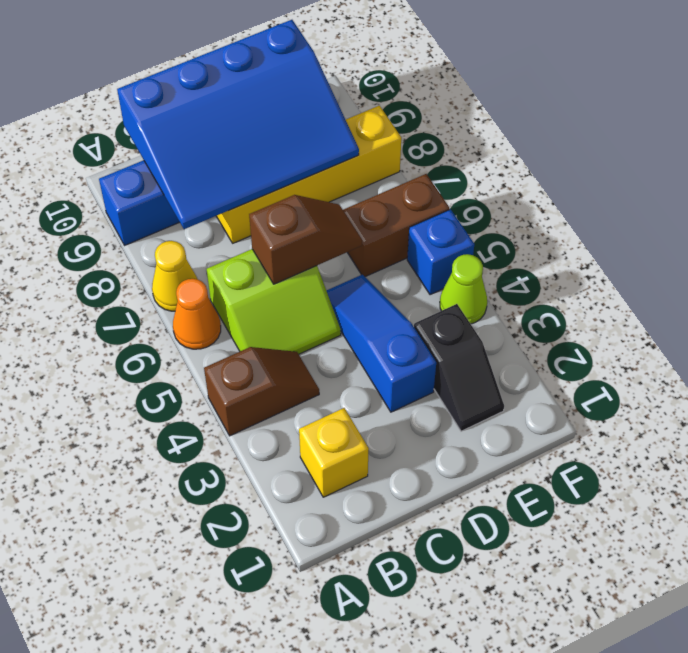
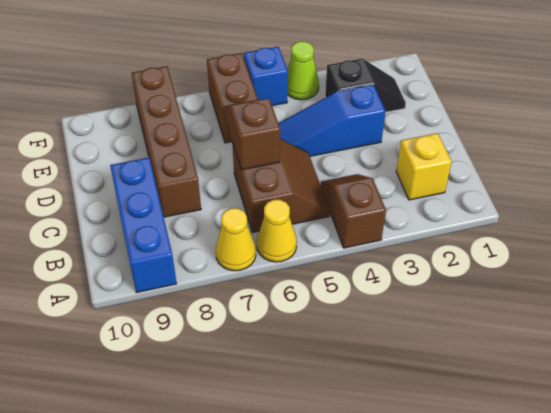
orange 1x1 cone [173,279,221,349] -> yellow 1x1 cone [257,200,297,262]
lime 2x2 slope [207,249,341,354] -> brown 2x2 slope [232,139,330,233]
blue 3x4 slope [117,20,359,229] -> none
yellow 1x4 brick [216,106,401,243] -> brown 1x4 brick [131,66,201,217]

